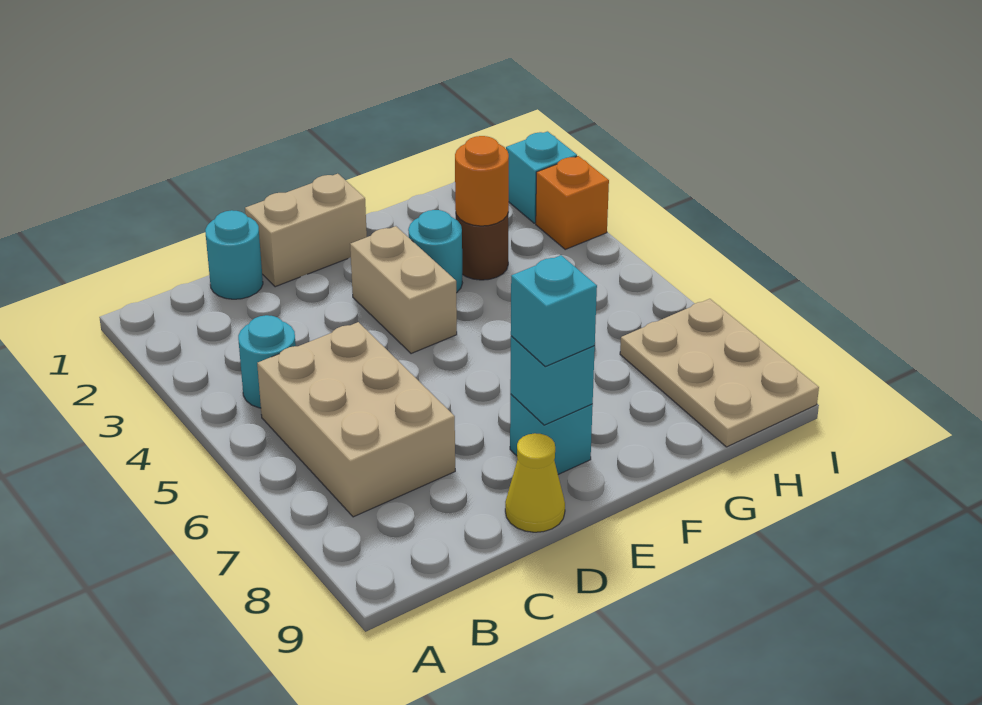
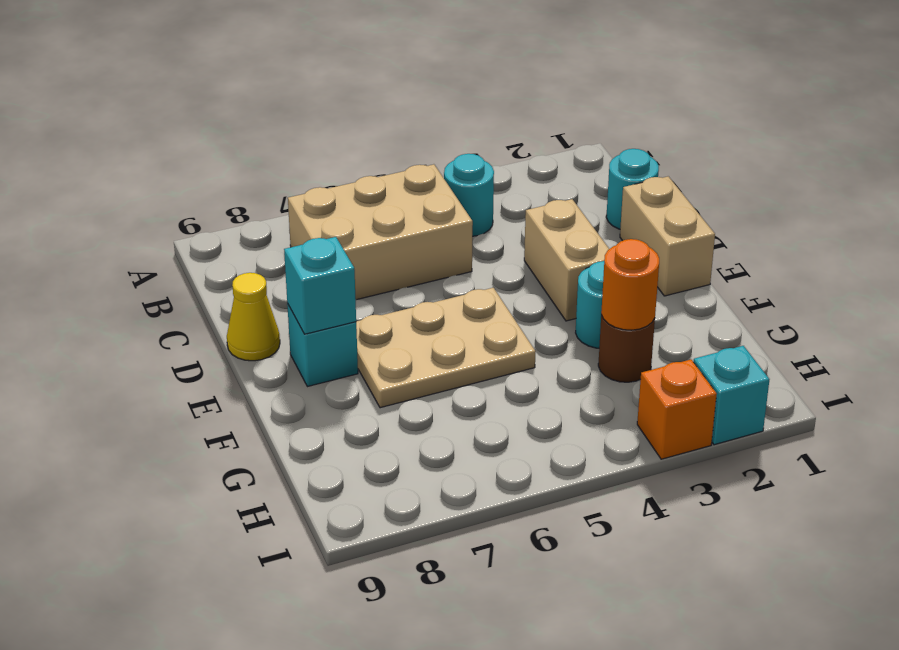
tan 1x2 brick [350,226,457,354] -> tan 1x2 brick turned to [524,199,609,321]
cyan 1x1 brick [511,255,597,367] -> none
tan 2x3 plate [620,299,819,447] -> tan 2x3 plate moved to [356,288,536,408]

